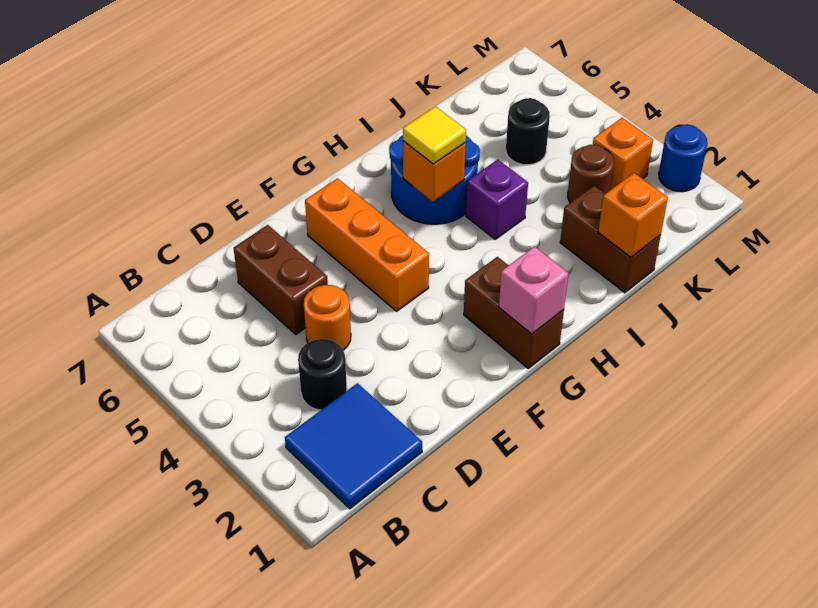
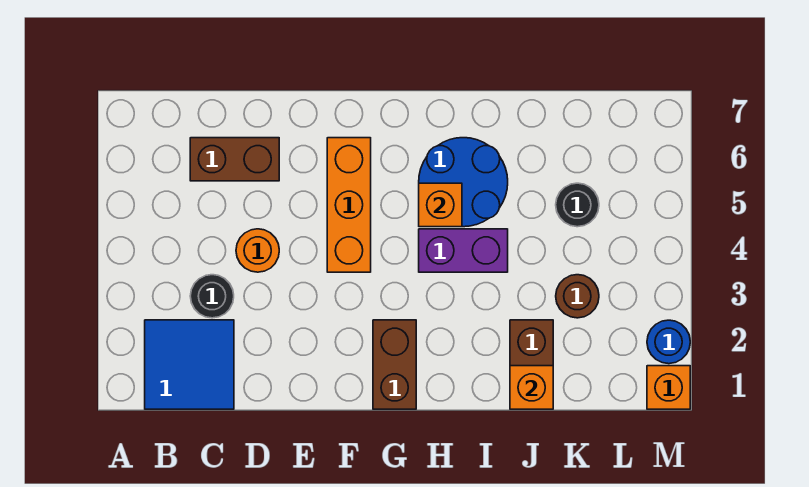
brown 1x2 brick [234,225,328,334] -> brown 1x2 brick turned to [190,138,279,181]
pink 1x1 brick [499,247,569,334] -> none
yellow 1x1 tile [403,106,466,164] -> none
purple 1x1 brick [466,160,528,239] -> purple 1x2 brick [419,229,508,272]
orange 1x1 brick [593,118,653,189] -> orange 1x1 brick moved to [647,366,690,409]

